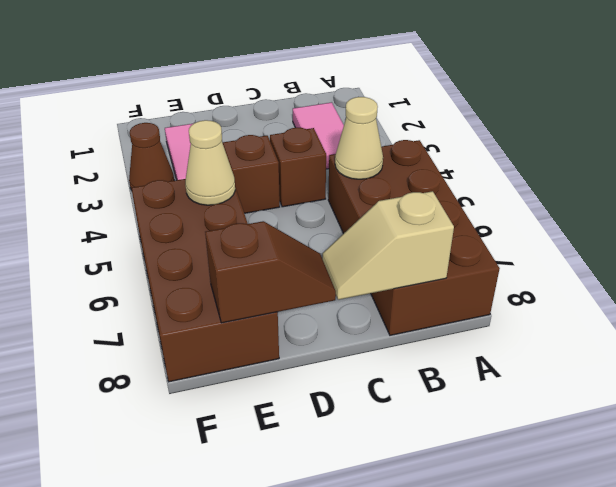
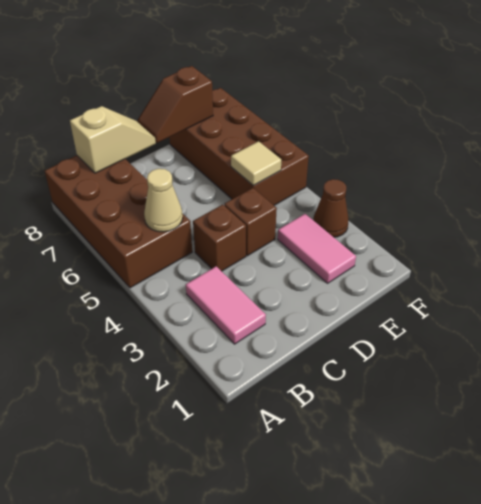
tan 1x1 cone [185,120,235,205] -> tan 1x1 tile [231,141,281,186]

